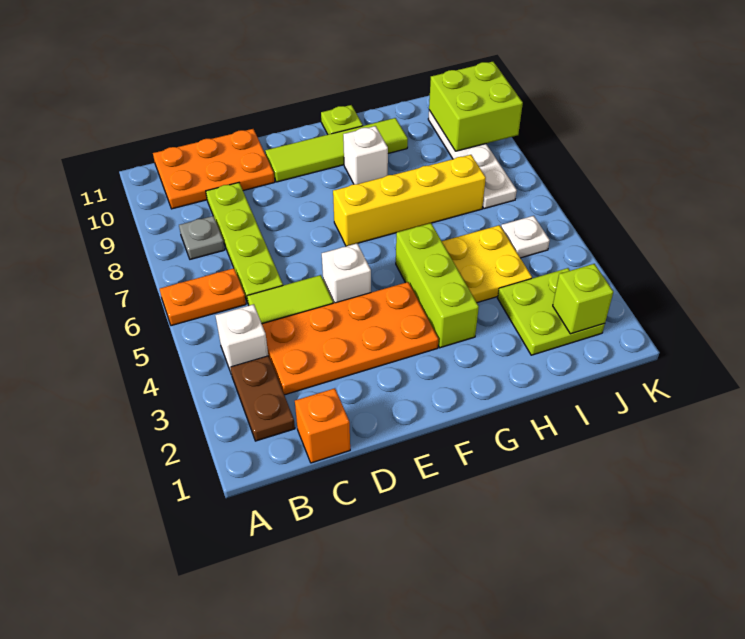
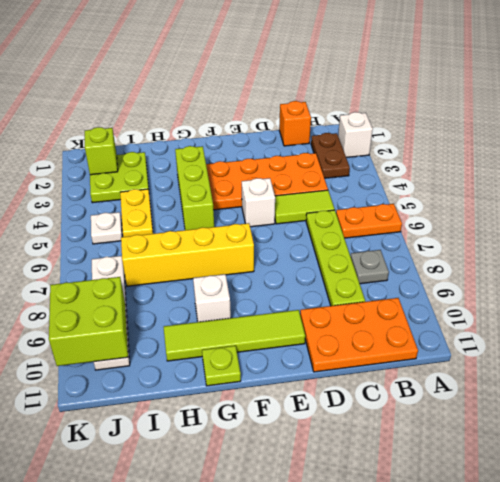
white 1x1 brick [215,304,268,375] -> white 1x1 brick moved to [338,112,373,158]
yellow 2x2 plate [442,225,532,303] -> yellow 1x2 plate [120,189,153,237]

